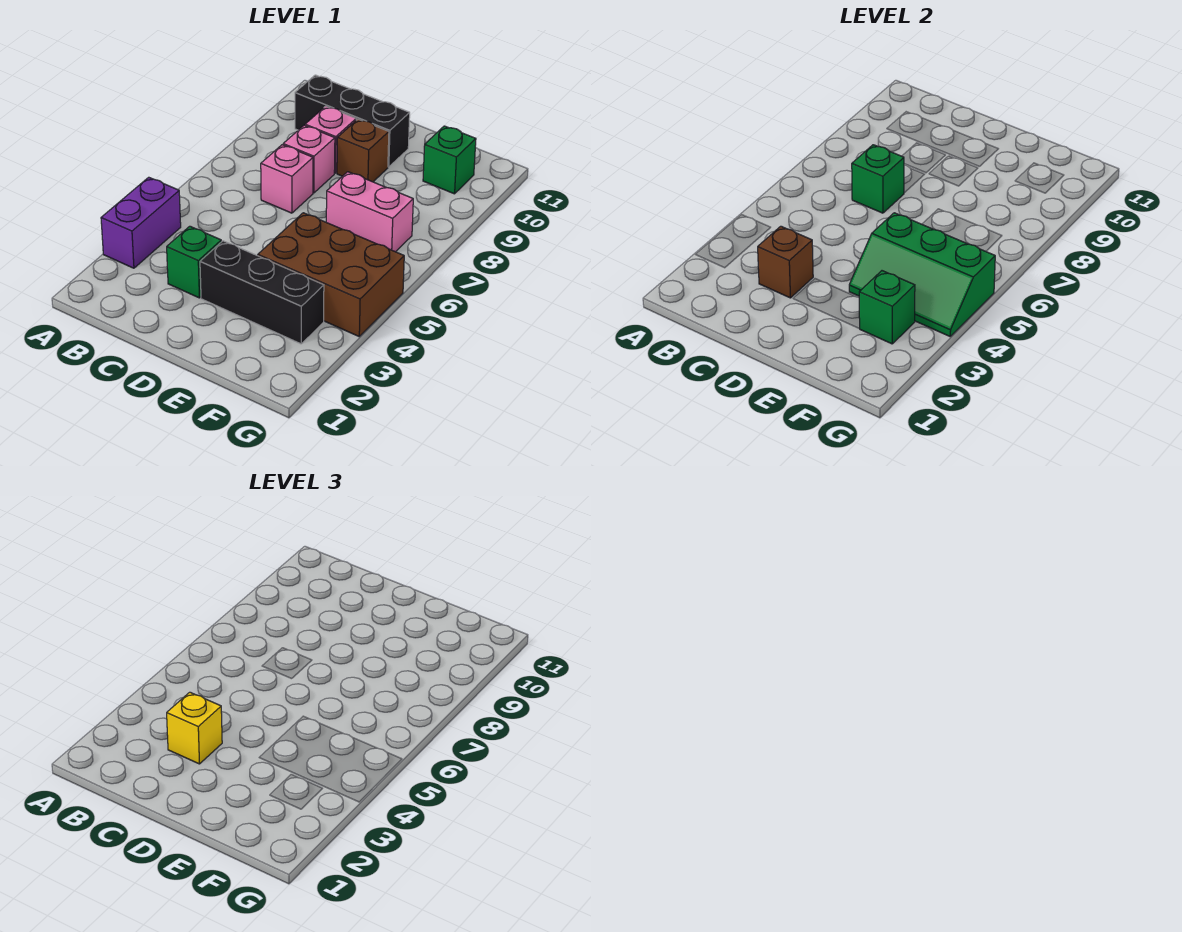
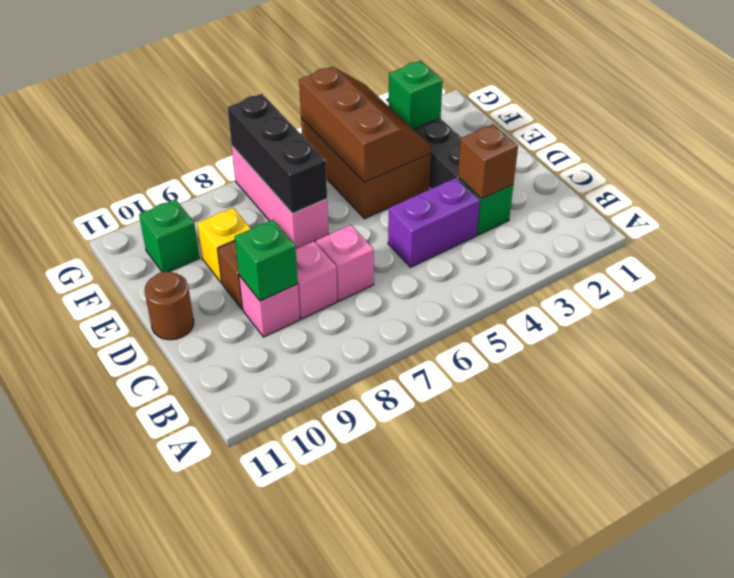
purple 1x2 brick [101,177,181,268] -> purple 1x2 brick moved to [388,178,480,267]
black 1x3 brick [295,75,410,167] -> black 1x3 brick moved to [228,94,327,214]
yellow 1x1 brick [167,692,222,764] -> yellow 1x1 brick moved to [197,208,251,283]
green 1x1 brick [852,145,904,213] -> green 1x1 brick moved to [234,220,298,301]
none -> brown 1x1 round brick [145,272,194,340]
green 2x3 slope [849,213,995,336] -> brown 2x3 slope [299,66,431,182]
pink 1x2 brick [326,172,413,252] -> pink 1x3 brick [232,146,328,249]

